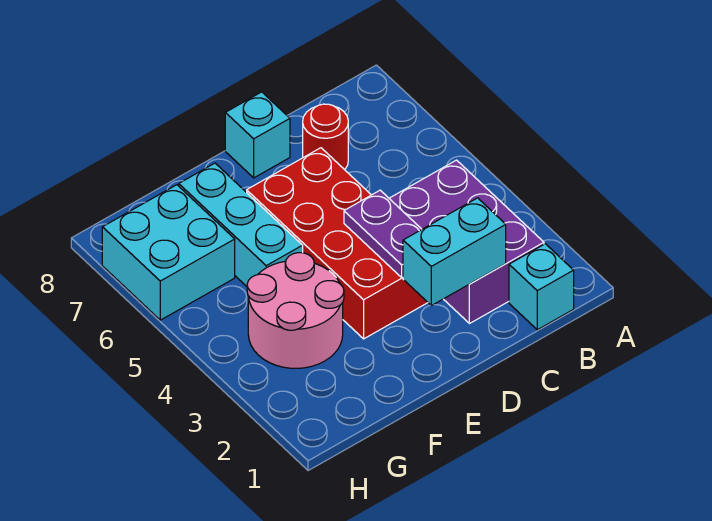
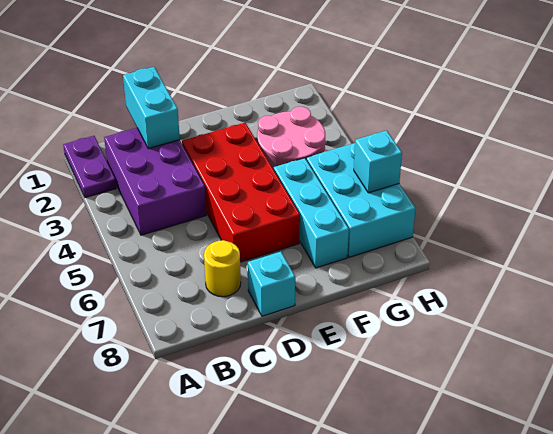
cyan 1x1 brick [509,244,574,330] -> cyan 1x1 brick moved to [354,130,402,193]
cyan 1x2 brick [403,198,506,305] -> cyan 1x2 brick turned to [123,67,180,149]
red 1x1 round brick [303,104,348,170] -> yellow 1x1 round brick [204,240,241,297]
purple 1x2 plate [344,190,422,278] -> purple 1x2 plate moved to [63,136,116,198]
cyan 2x2 brick [102,185,235,320] -> cyan 2x3 brick [306,143,415,257]

